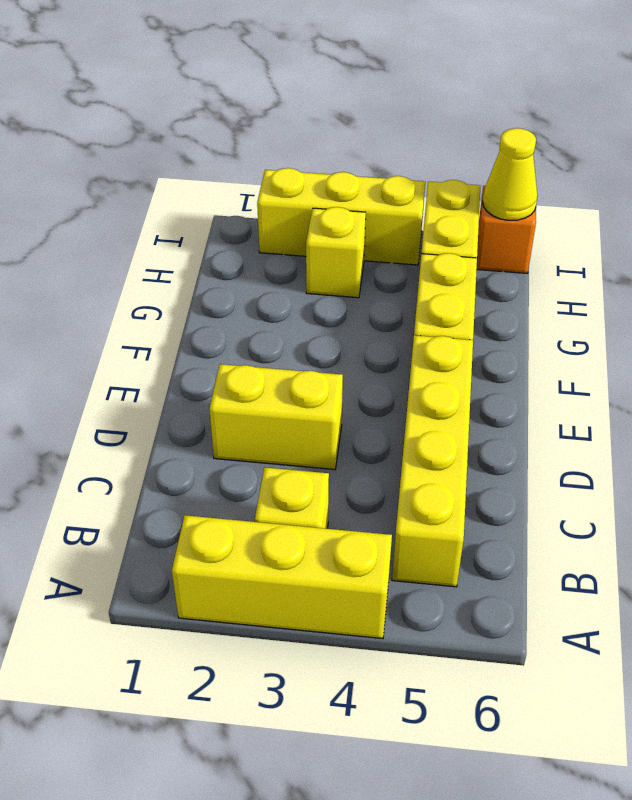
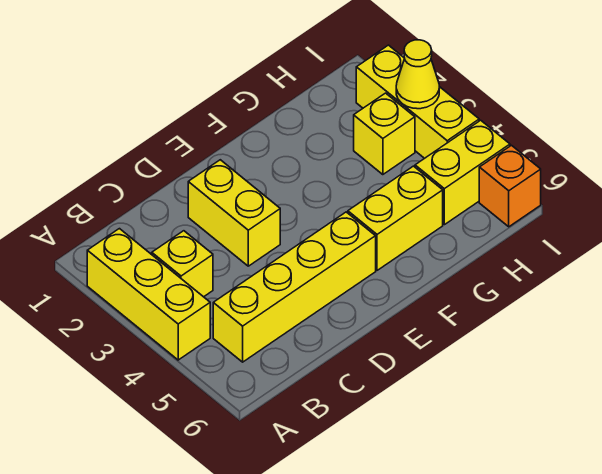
yellow 1x1 cone [483,128,537,220] -> yellow 1x1 cone moved to [396,40,439,109]

